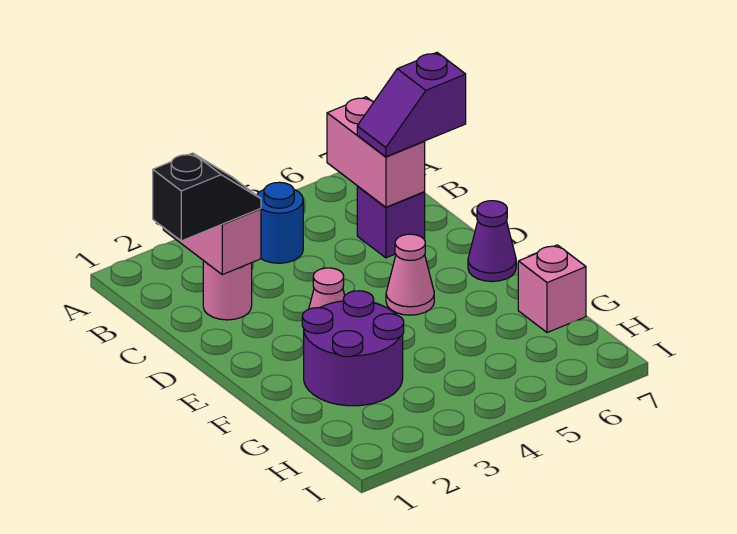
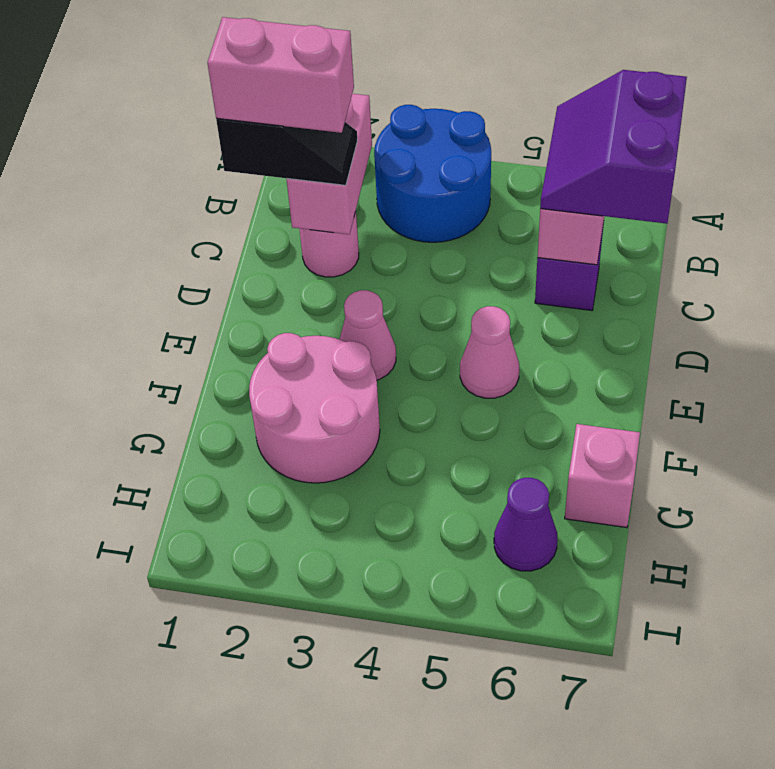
blue 1x1 round brick [257,182,303,263] -> blue 2x2 round brick [374,105,491,242]
none -> pink 1x2 brick [207,17,354,133]
purple 1x2 slope [357,53,466,157] -> purple 2x2 slope [540,70,687,224]
purple 1x1 cone [468,201,516,282] -> purple 1x1 cone moved to [494,478,558,571]
purple 2x2 round brick [302,291,404,406] -> pink 2x2 round brick [249,333,380,483]

